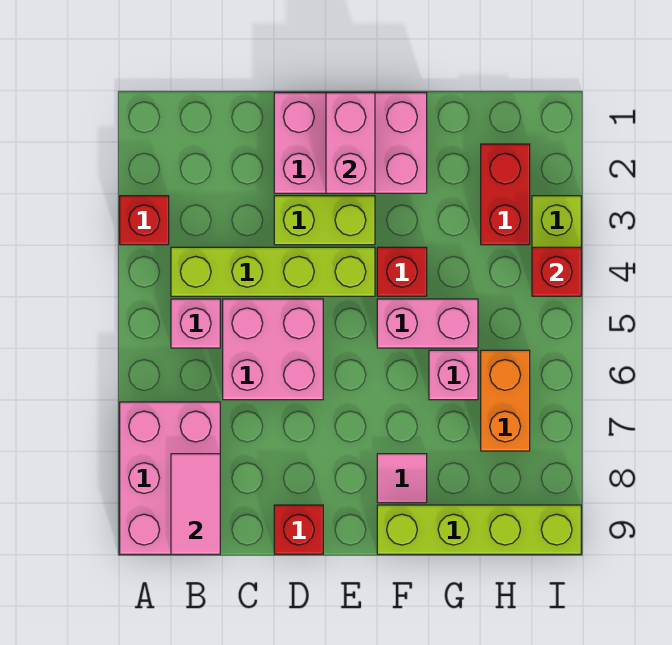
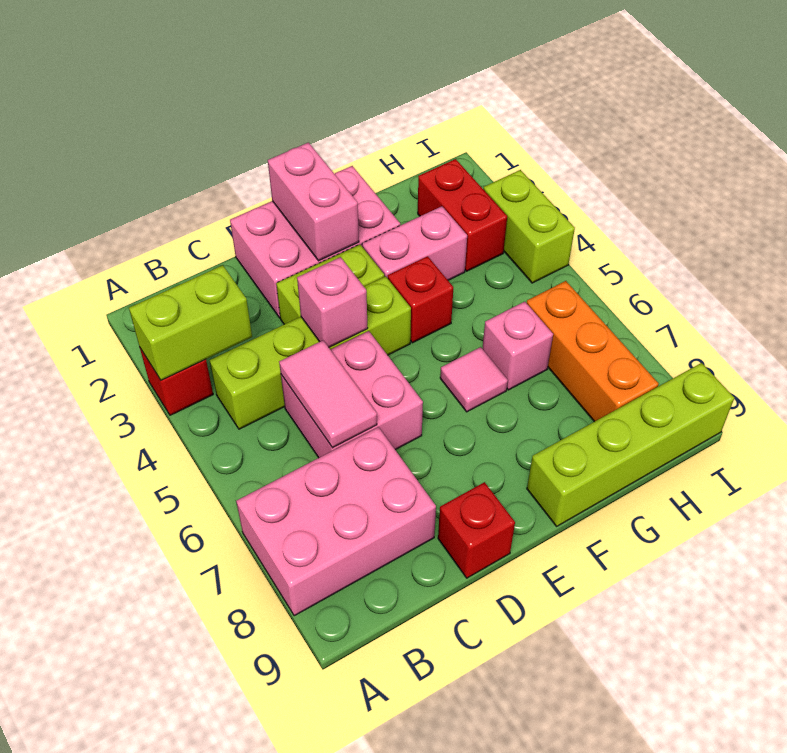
none -> lime 1x2 brick [129,265,252,380]
pink 2x3 brick [120,402,220,554] -> pink 2x3 brick turned to [236,427,436,616]
pink 1x1 brick [171,299,220,348] -> pink 1x1 brick moved to [297,257,368,347]
pink 1x2 tile [171,454,220,554] -> pink 1x2 tile moved to [279,340,377,448]
pink 1x2 brick [377,299,478,348] -> pink 1x2 brick moved to [362,206,467,280]
pink 1x1 tile [377,454,427,503] -> pink 1x1 tile moved to [440,347,508,412]
orange 1x2 brick [481,350,530,451] -> orange 1x3 brick [527,281,659,422]
red 1x1 brick [532,247,581,296] -> none

